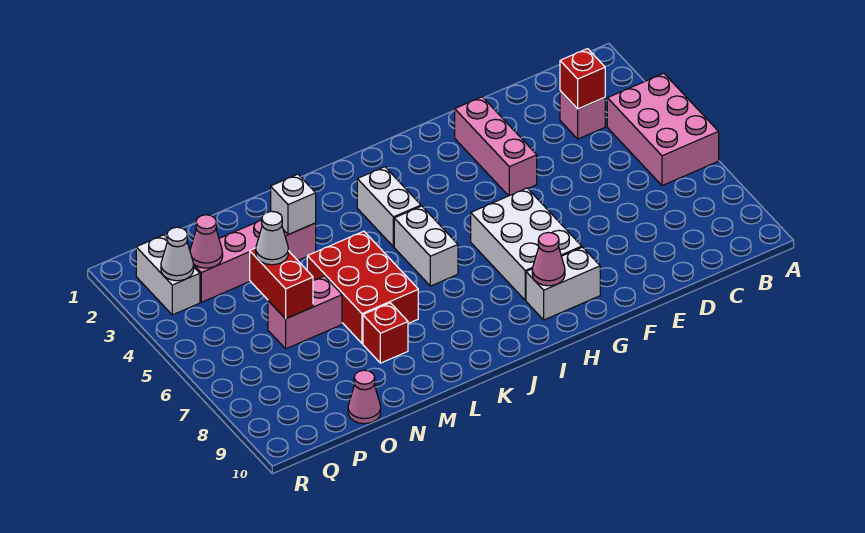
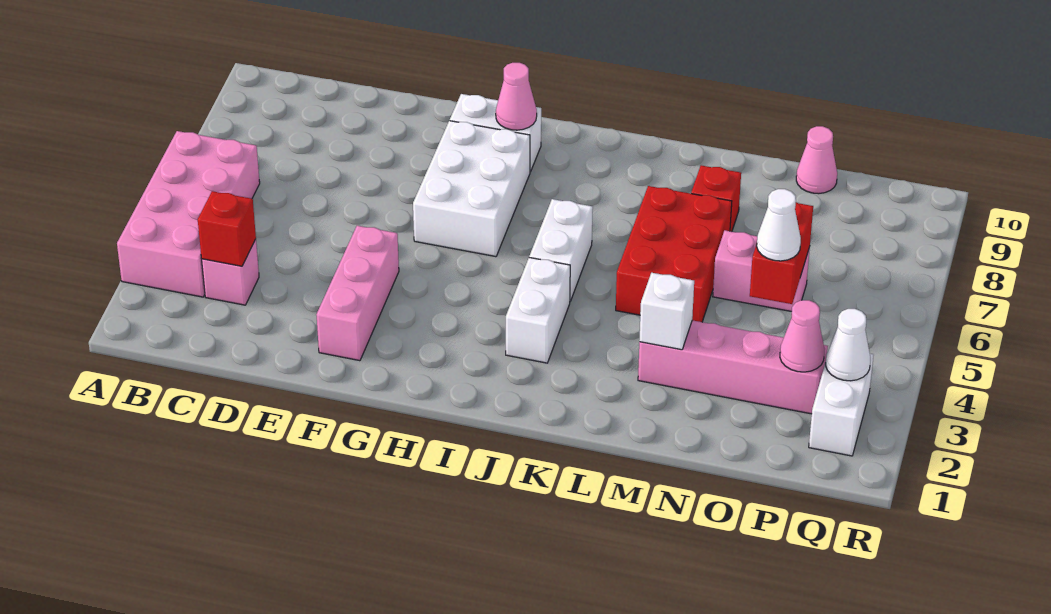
pink 2x3 brick [607,73,719,186] -> pink 2x4 brick [117,131,260,297]

